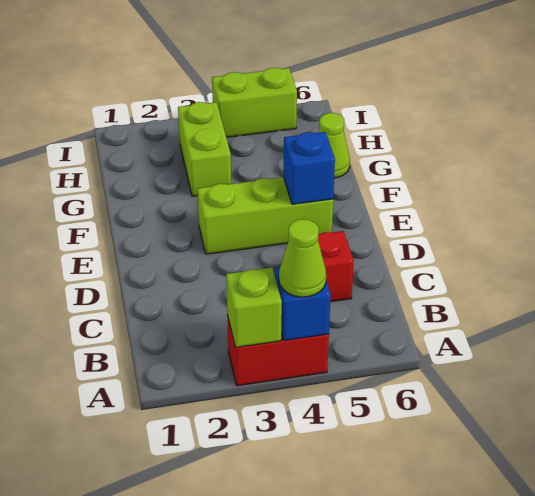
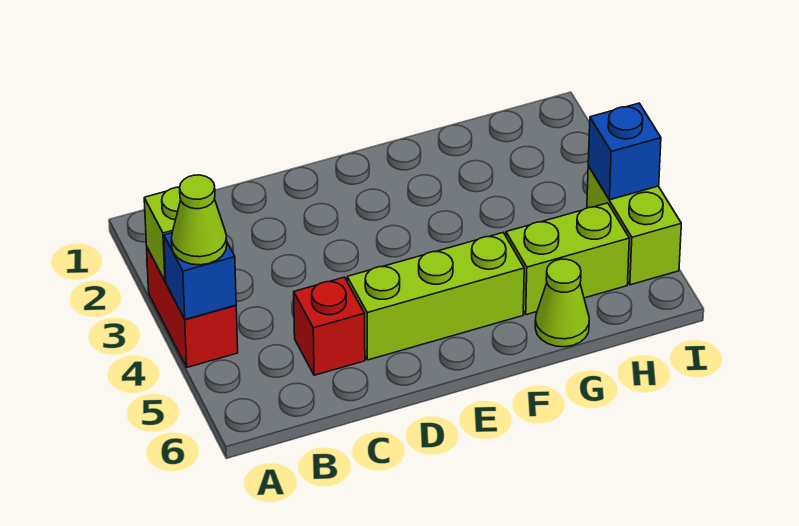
lime 1x3 brick [197,177,333,254] -> lime 1x3 brick turned to [347,233,524,360]
blue 1x1 brick [284,132,335,204] -> blue 1x1 brick moved to [588,103,661,200]
lime 1x2 brick [178,102,231,197] -> lime 1x2 brick moved to [506,203,629,315]

